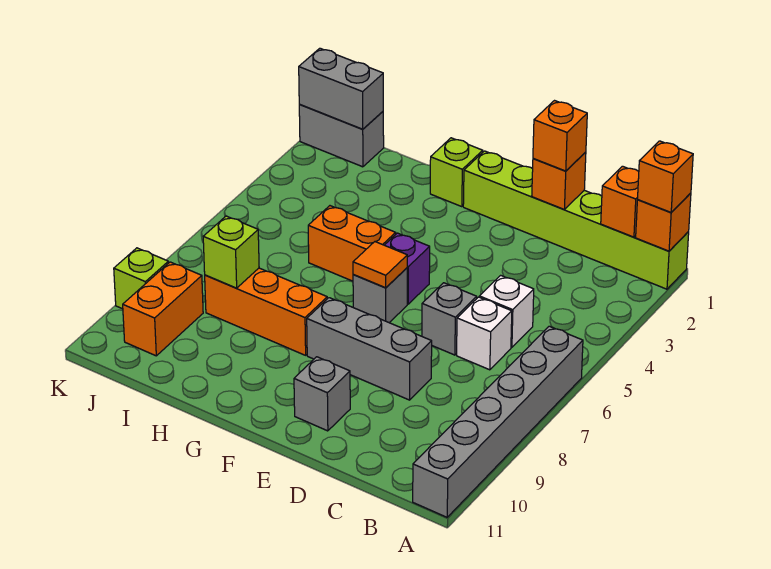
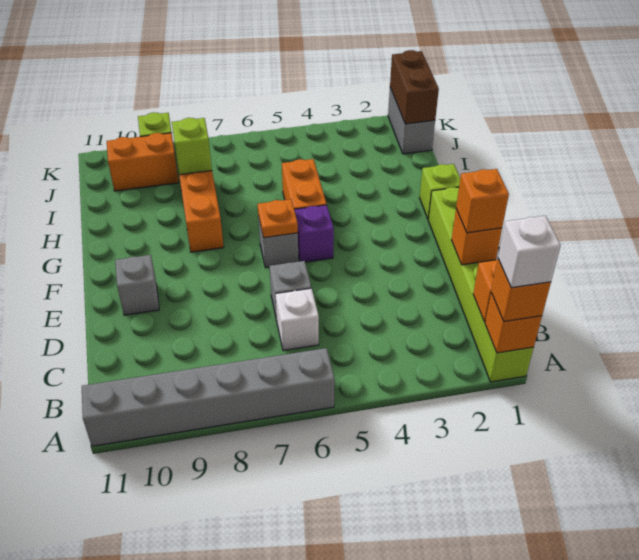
white 1x1 brick [479,275,534,347] -> white 1x1 brick moved to [498,216,561,288]
grey 1x3 brick [307,298,432,400] -> none
orange 1x1 tile [353,242,407,288] -> orange 1x1 plate [258,199,298,238]
grey 1x2 brick [299,48,383,129] -> brown 1x2 brick [390,50,439,124]

